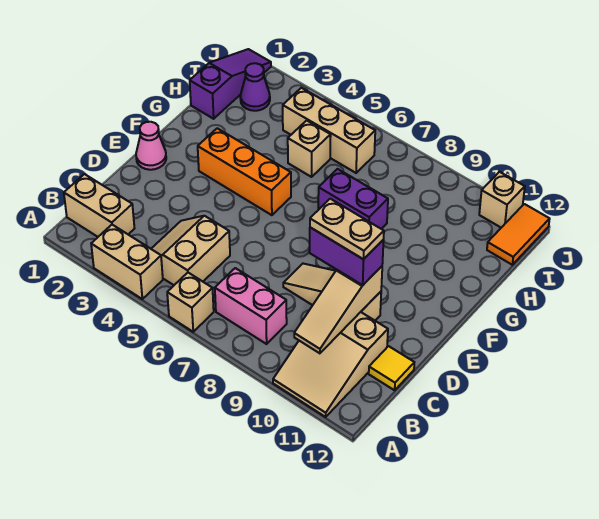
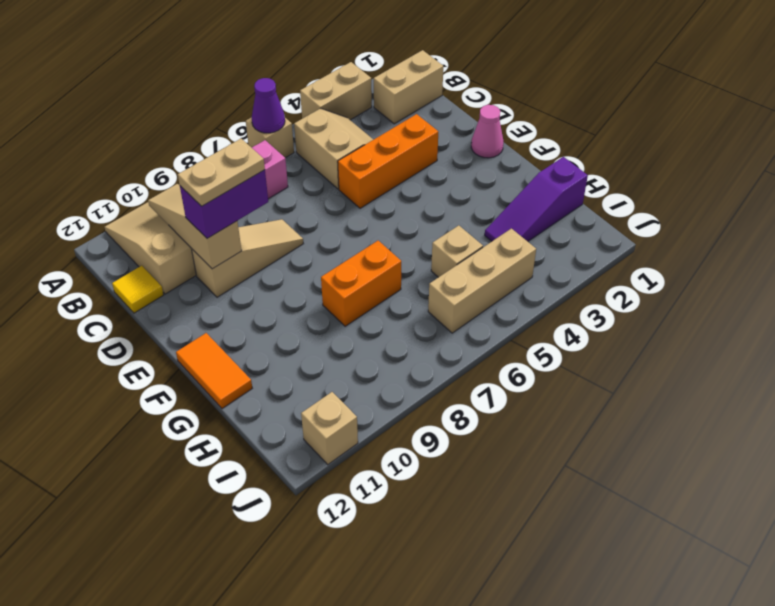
orange 1x3 brick [198,128,291,215] -> orange 1x3 brick moved to [338,114,438,208]
purple 1x2 brick [318,169,388,229] -> orange 1x2 brick [321,241,401,326]
purple 1x3 slope [190,49,271,119] -> purple 1x3 slope turned to [485,157,588,241]
purple 1x1 cone [240,63,270,111] -> purple 1x1 cone moved to [252,78,285,133]
orange 1x2 tile [487,204,550,265] -> orange 1x2 tile moved to [176,333,252,409]

